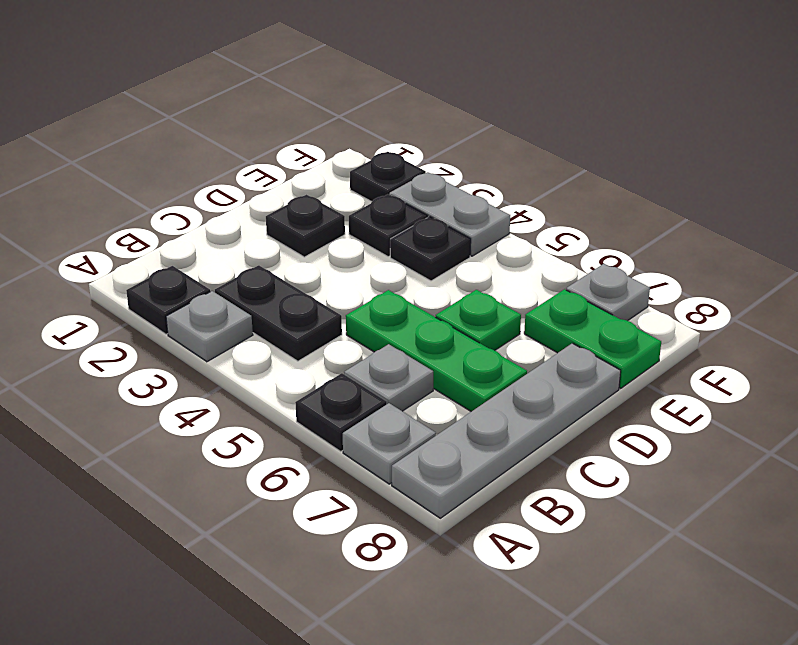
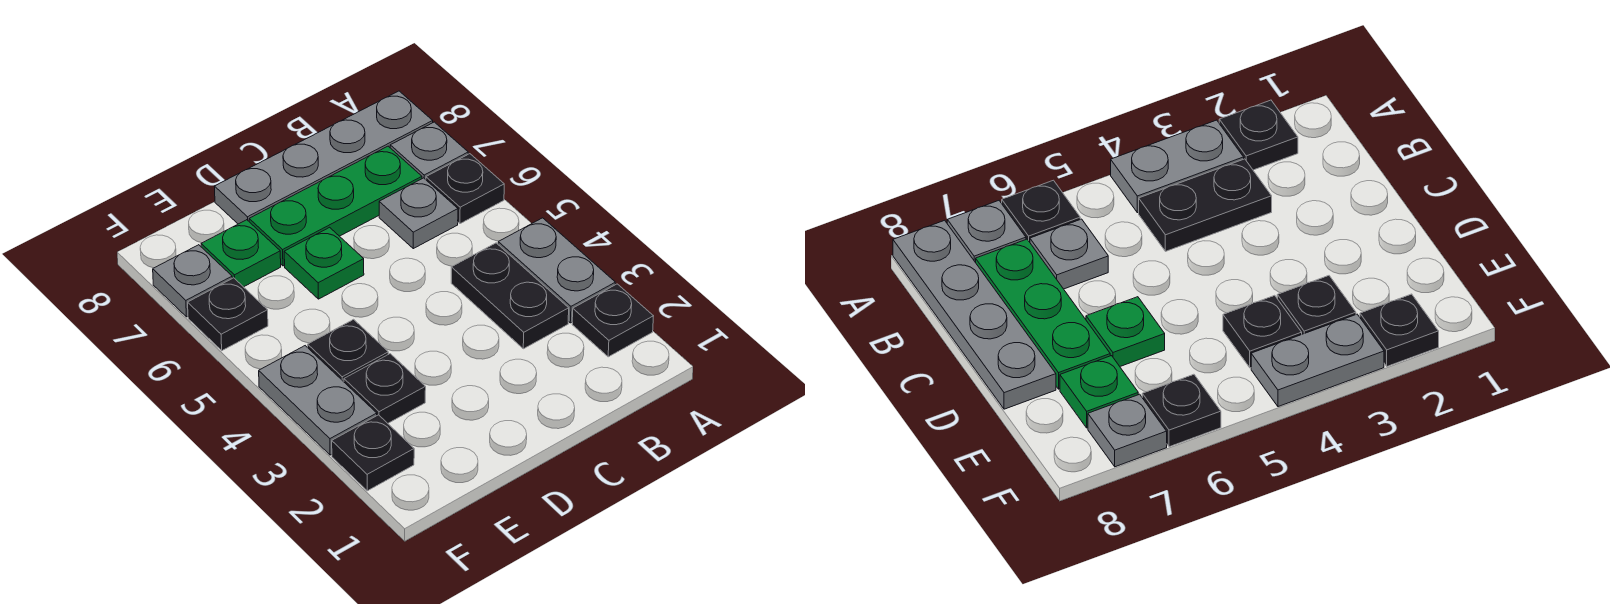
grey 1x1 plate [166,291,253,362] -> grey 1x2 plate [498,218,615,323]
green 1x3 plate [346,290,527,412] -> green 1x3 plate turned to [249,146,422,266]
black 1x1 plate [266,195,345,257] -> black 1x1 plate moved to [188,278,268,351]
green 1x2 plate [524,289,661,388] -> green 1x1 plate [201,220,281,287]

